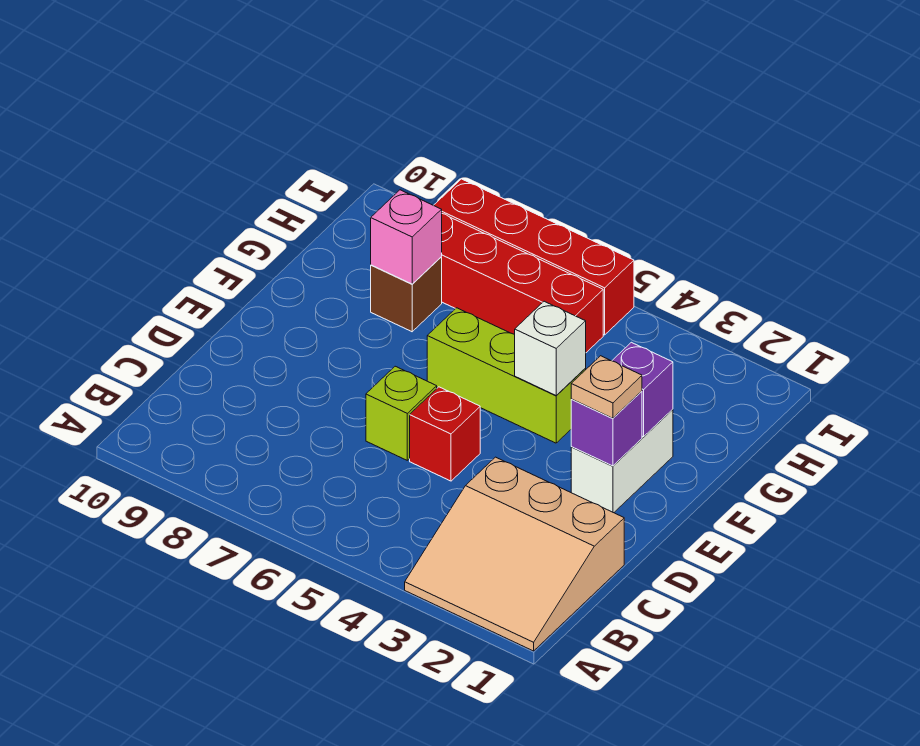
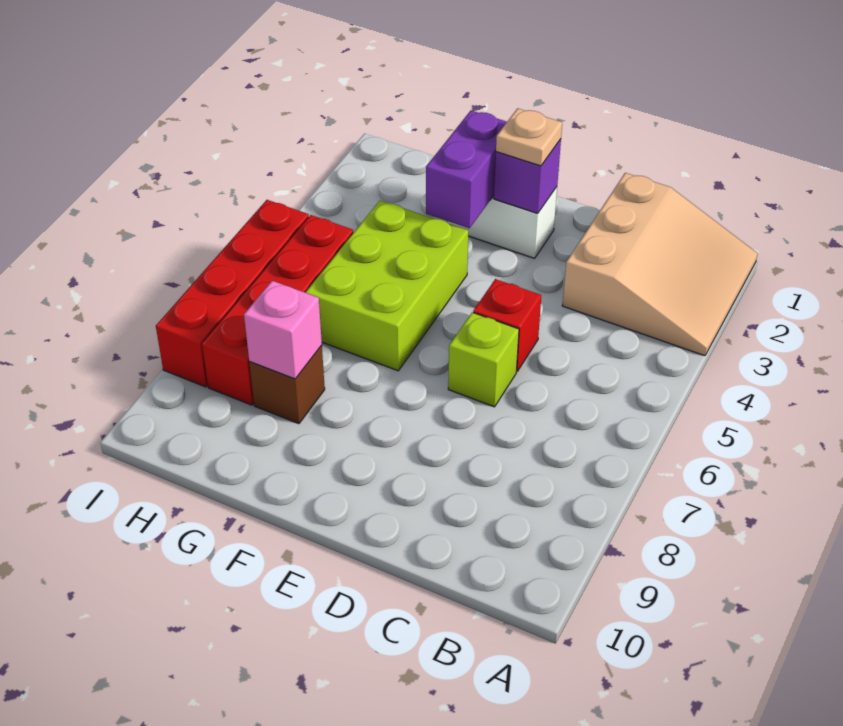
purple 1x1 brick [612,342,673,437] -> purple 1x2 brick [426,111,507,228]
lime 1x3 brick [427,308,586,443] -> lime 2x3 brick [305,201,468,371]
white 1x1 brick [515,301,586,396] -> none

